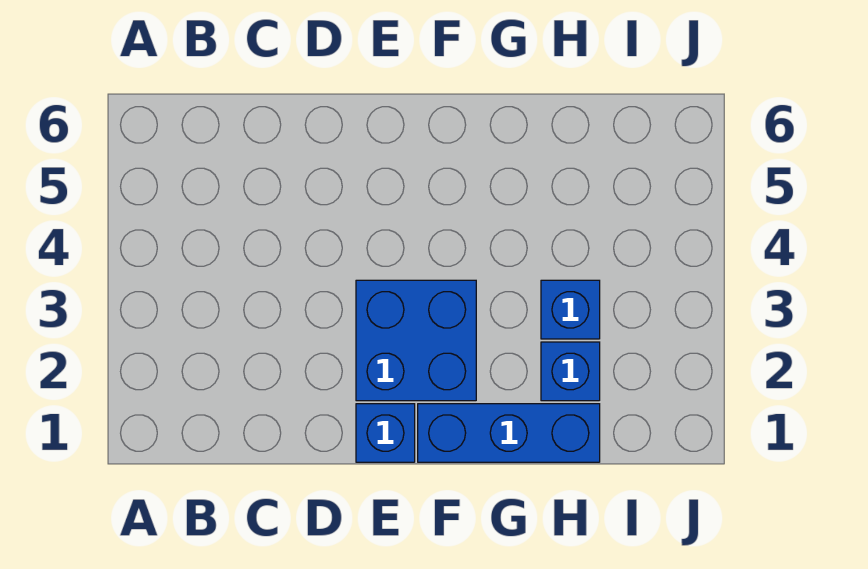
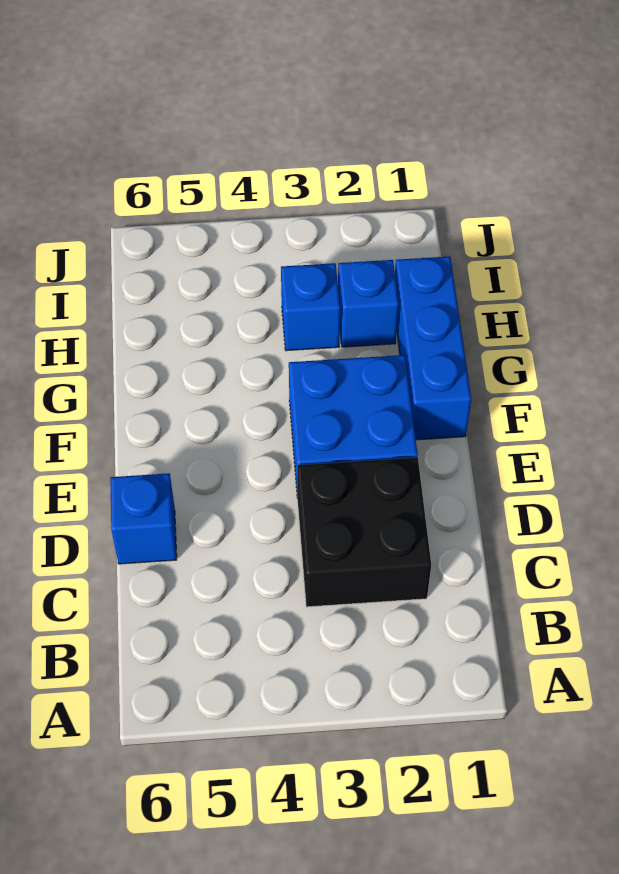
none -> black 2x2 brick [297,457,431,607]
blue 1x1 brick [356,404,415,462] -> blue 1x1 brick moved to [110,473,177,564]

